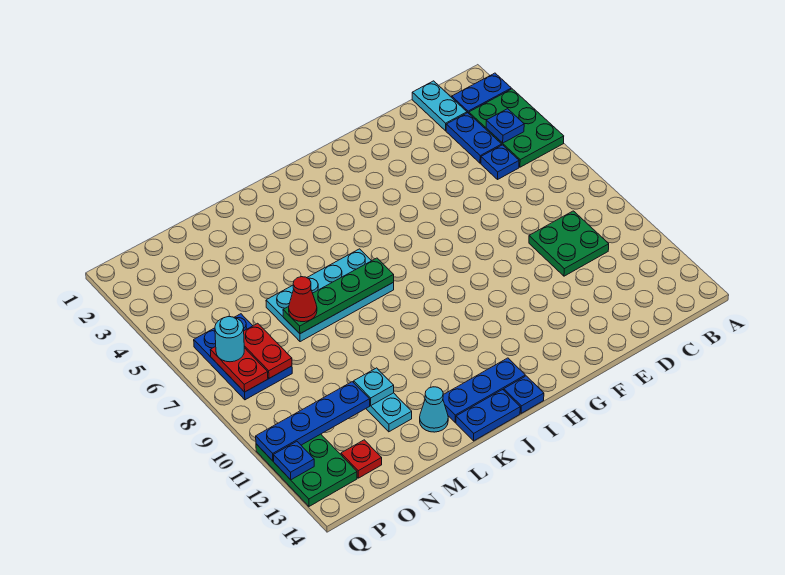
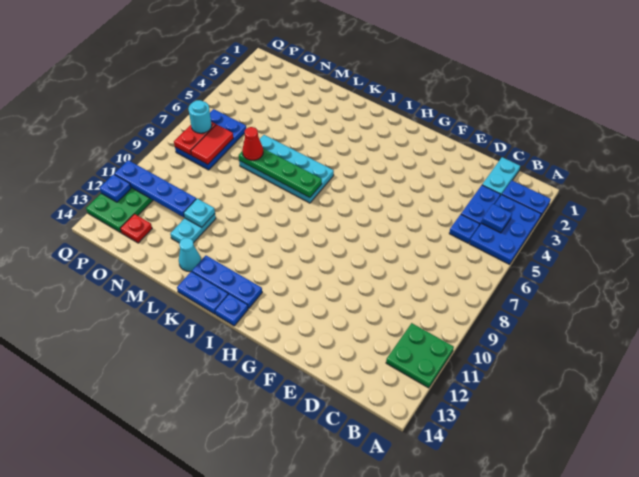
green 2x3 plate [469,89,564,167] -> blue 2x3 plate [469,195,541,264]
green 2x2 plate [529,211,609,276] -> green 2x2 plate moved to [386,323,454,388]
red 1x2 plate [244,323,292,378] -> red 1x2 tile [191,124,233,164]

